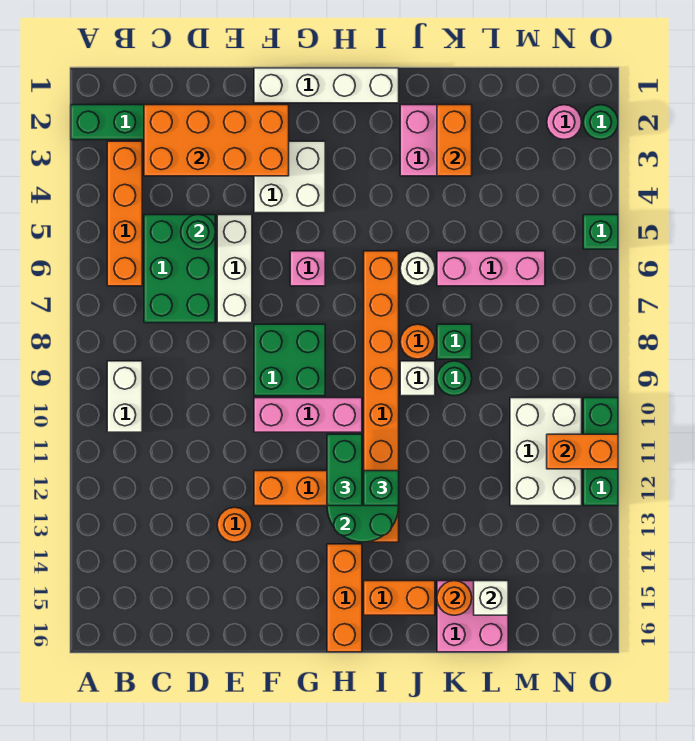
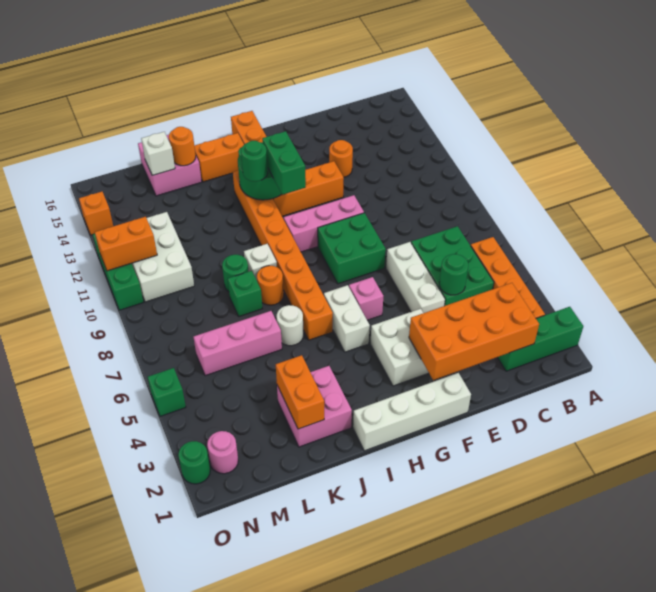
white 1x2 brick [107,361,142,432] -> white 1x2 brick moved to [324,285,370,352]
green 1x1 brick [364,471,399,506] -> green 1x1 round brick [241,141,268,181]
none -> orange 1x1 brick [79,192,113,235]

